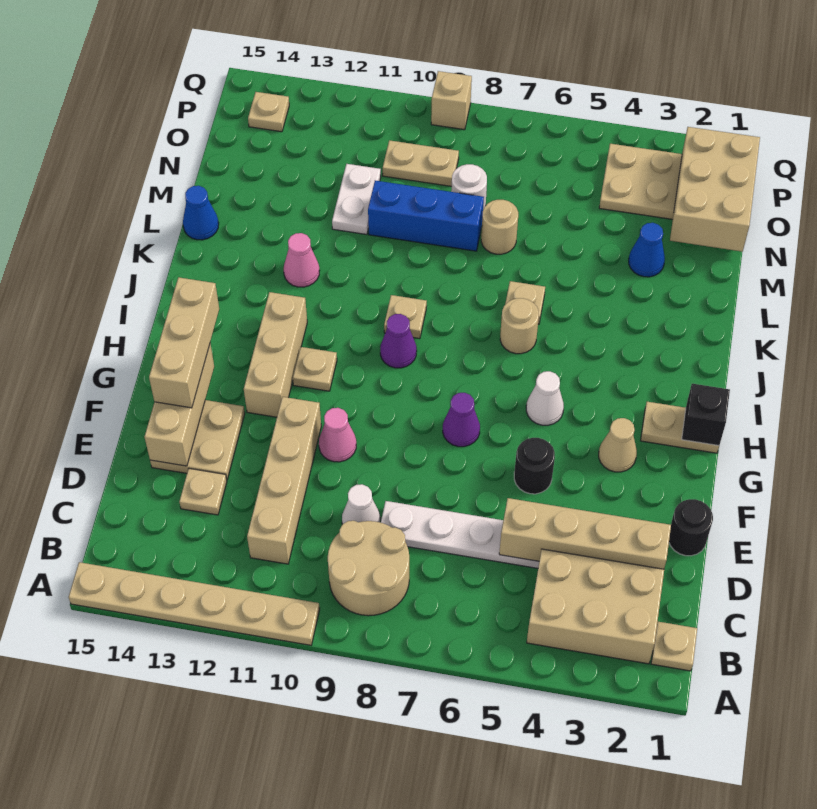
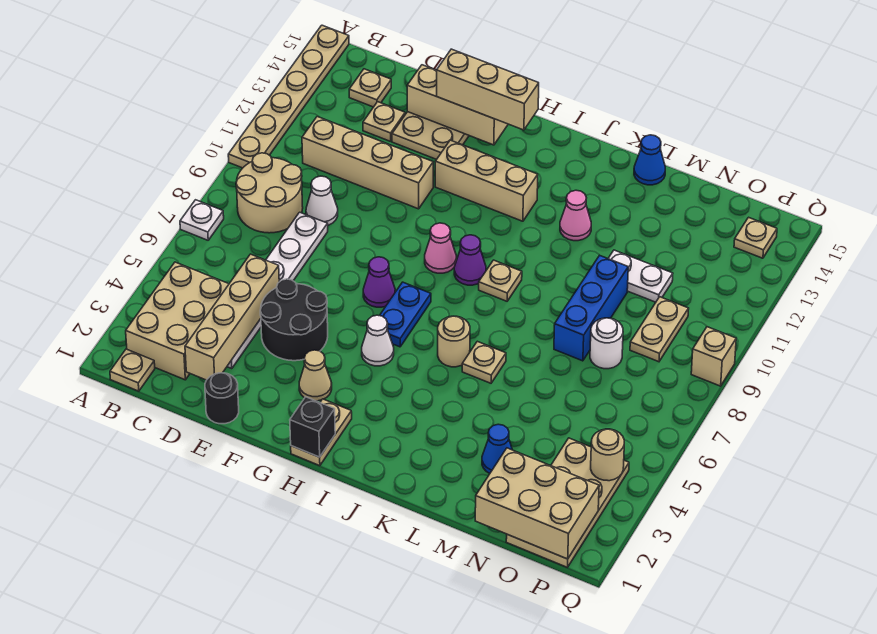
none -> white 1x1 plate [180,200,224,240]
black 1x1 round brick [514,438,555,494] -> black 2x2 round brick [260,279,328,361]
pink 1x1 cone [319,408,356,462] -> pink 1x1 cone moved to [425,223,456,273]
none -> blue 1x2 plate [380,282,431,347]
tan 1x1 plate [293,347,337,391] -> tan 1x1 plate moved to [349,69,391,107]
tan 1x1 round brick [481,200,518,254] -> tan 1x1 round brick moved to [591,429,624,481]

